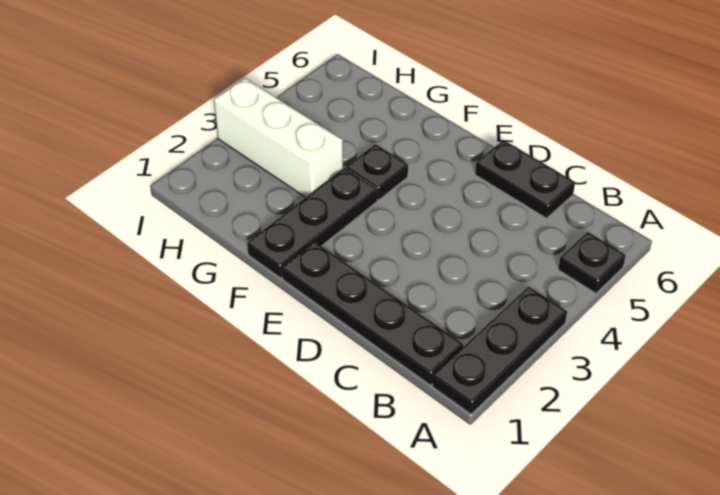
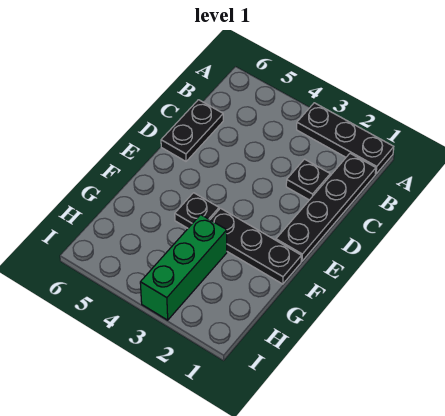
black 1x1 plate [558,232,626,293] -> black 1x1 plate moved to [286,159,330,200]
white 1x3 brick [214,78,343,197] -> green 1x3 brick [140,215,227,320]

